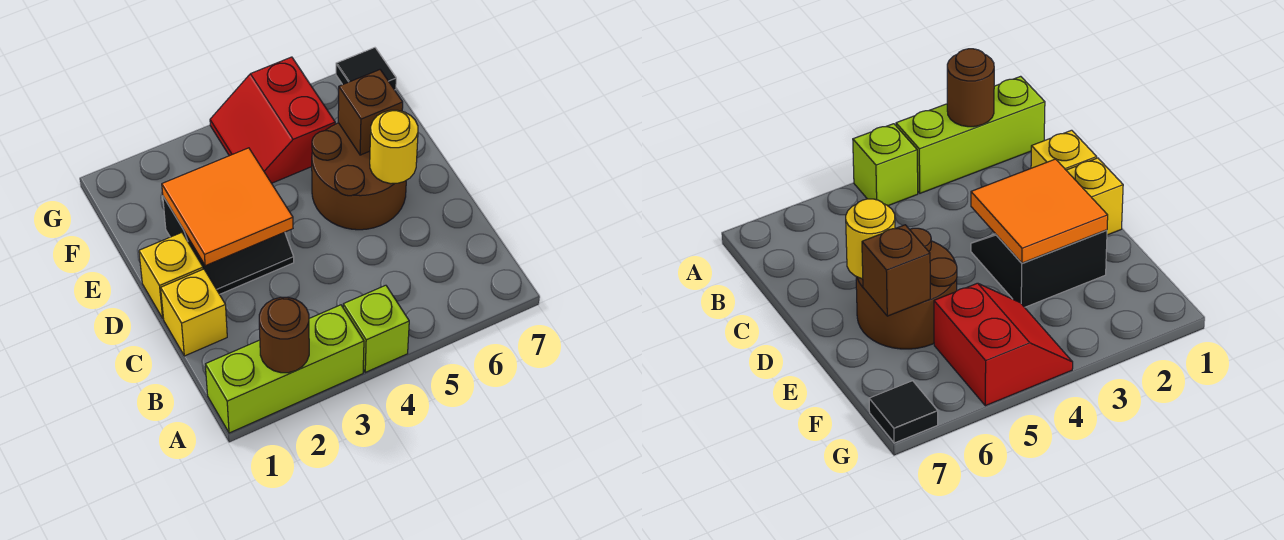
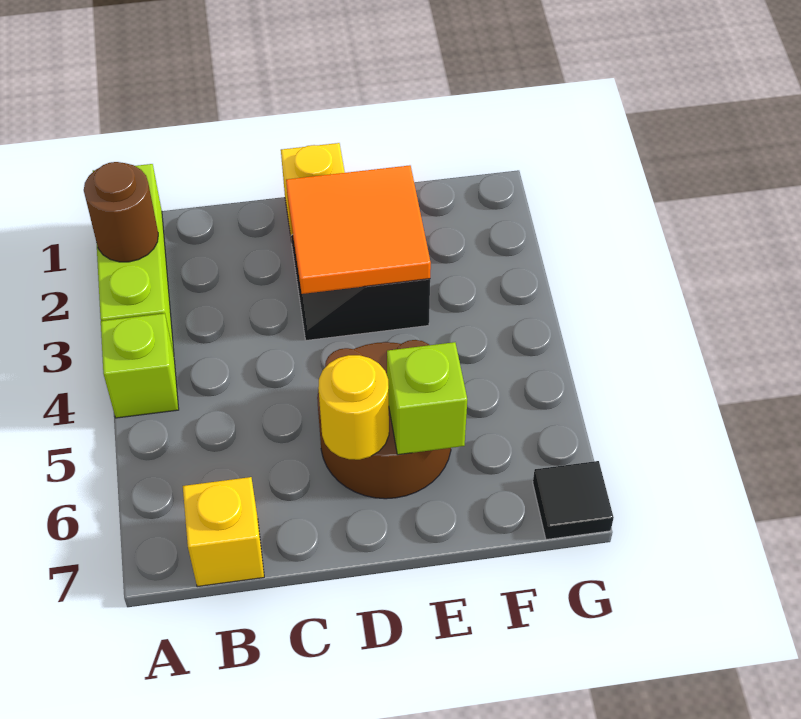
yellow 1x1 brick [161,269,227,356] -> yellow 1x1 brick moved to [183,477,264,587]
brown 1x1 brick [338,70,403,155] -> lime 1x1 brick [387,342,467,455]
red 2x2 slope [210,57,335,183] -> none

